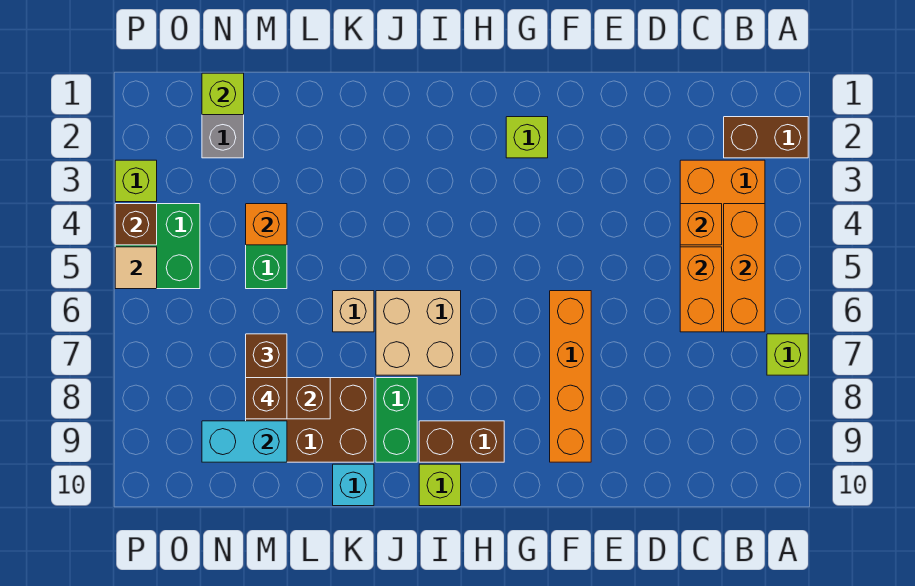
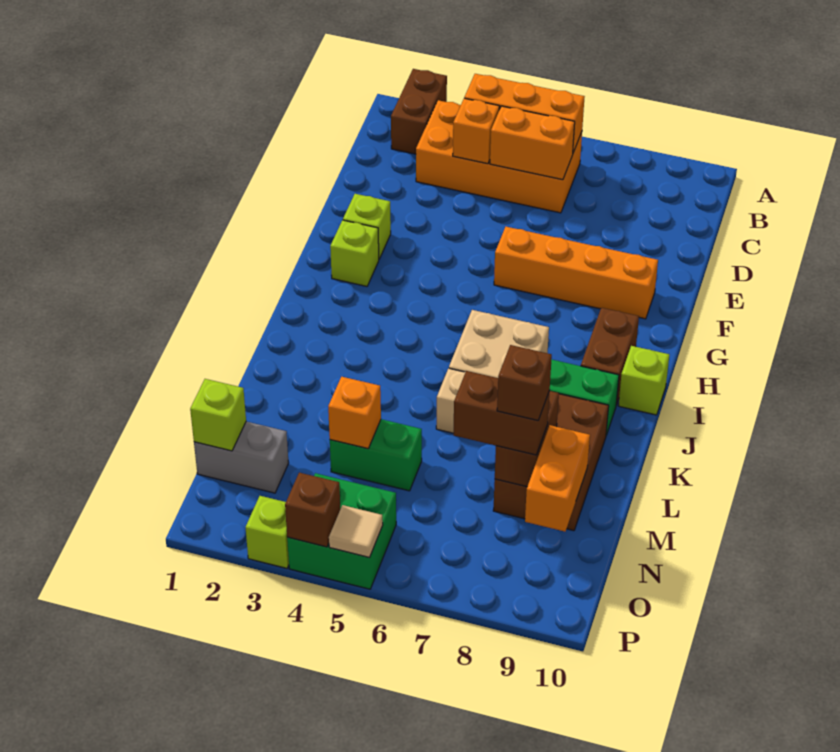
lime 1x1 brick [767,334,808,375] -> lime 1x1 brick moved to [343,194,391,259]
cyan 1x1 brick [333,464,374,506] -> none
cyan 1x2 brick [202,421,287,462] -> orange 1x2 brick [525,425,590,531]

